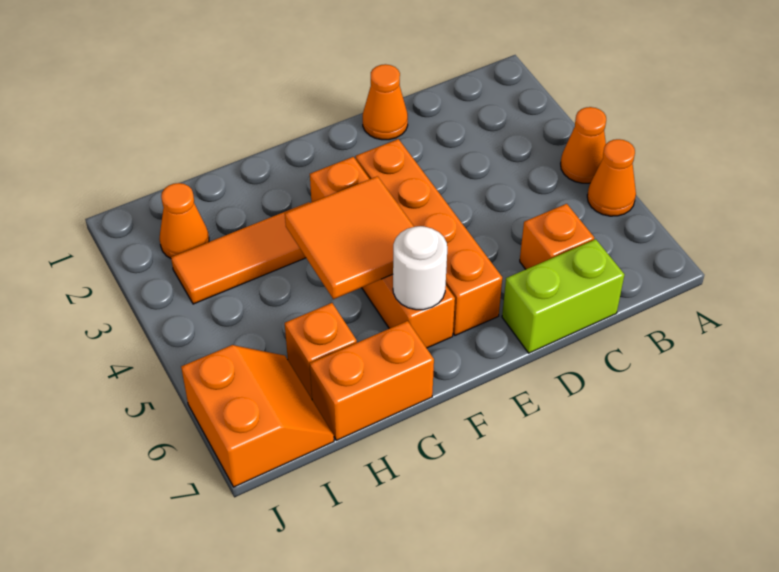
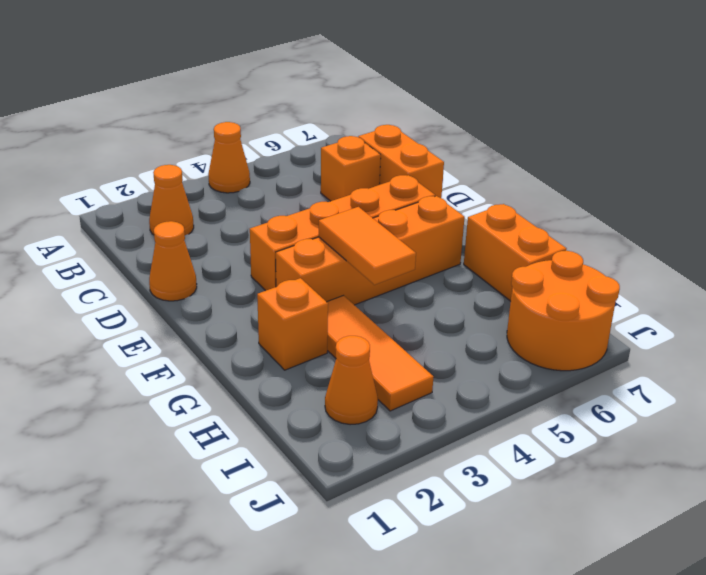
orange 1x1 cone [587,139,636,216] -> orange 1x1 cone moved to [149,165,194,235]
lime 1x2 brick [502,239,624,353] -> orange 1x2 brick [358,125,444,198]
orange 2x2 tile [285,176,414,299] -> orange 1x2 tile [319,207,416,285]
white 1x1 round brick [393,226,447,310] -> none
orange 1x1 brick [285,303,357,399] -> orange 1x1 brick moved to [257,278,328,370]
orange 2x2 slope [181,345,334,487] -> orange 2x2 round brick [507,251,620,371]

